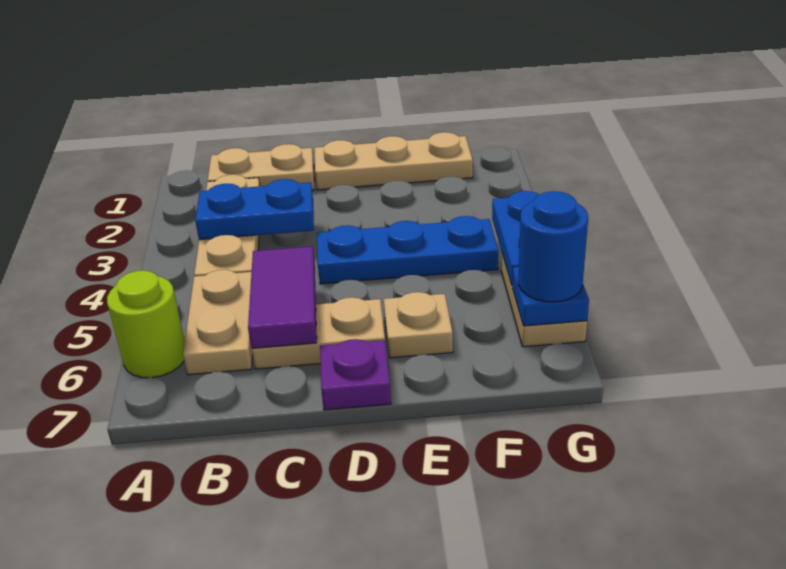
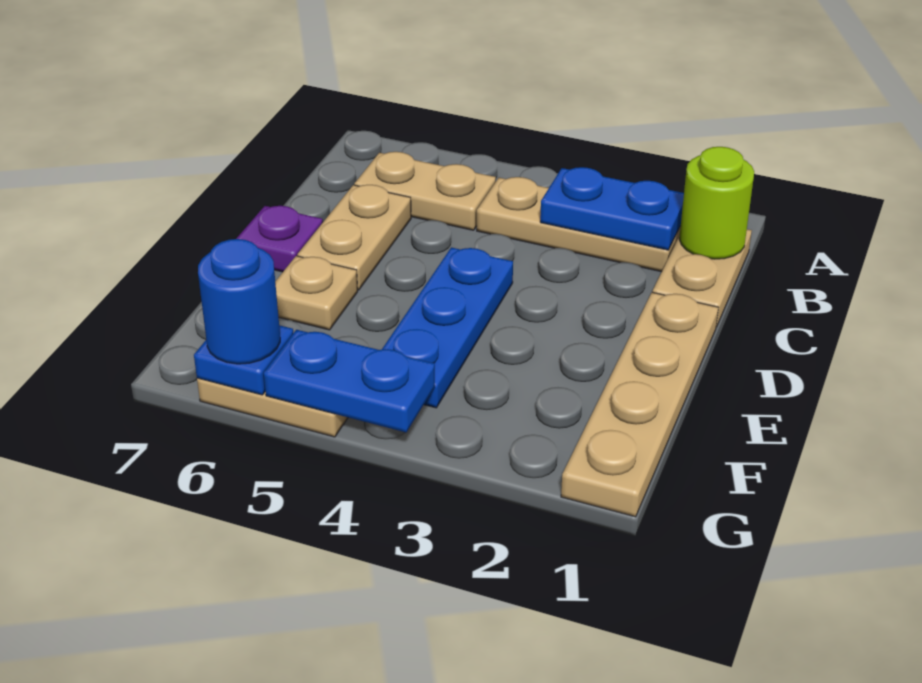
lime 1x1 round brick [107,270,185,378] -> lime 1x1 round brick moved to [679,147,754,259]
blue 1x2 plate [195,179,314,240] -> blue 1x2 plate turned to [540,167,684,250]
purple 1x2 tile [248,246,317,348] -> none
tan 1x3 plate [315,132,473,190] -> tan 1x4 plate [561,292,718,517]

